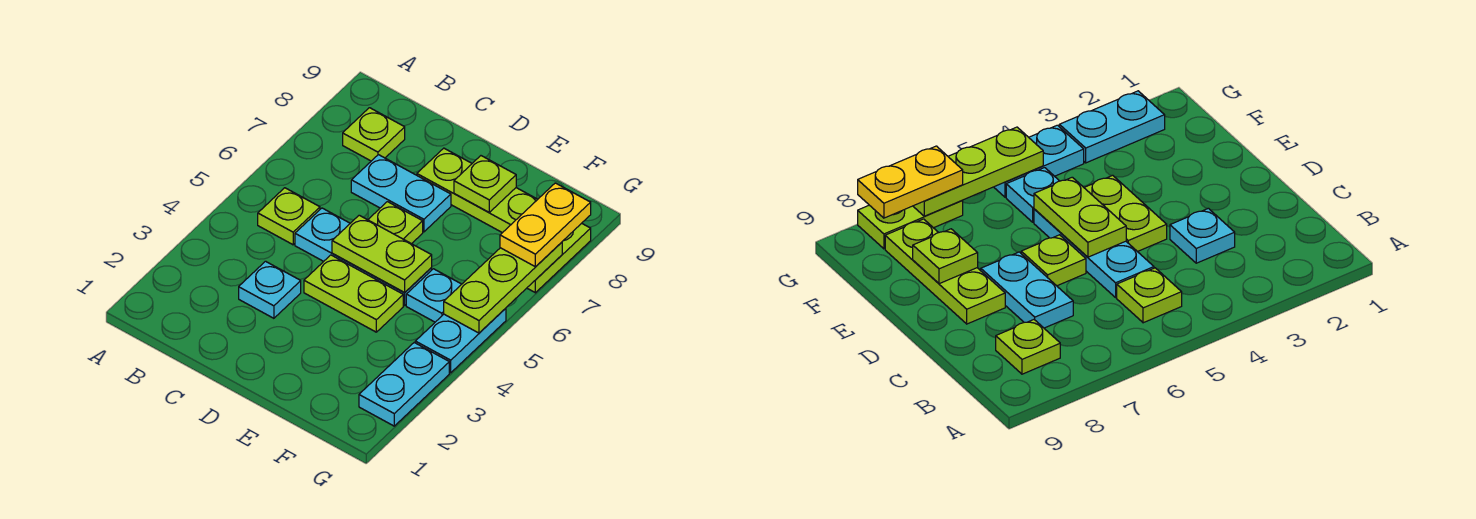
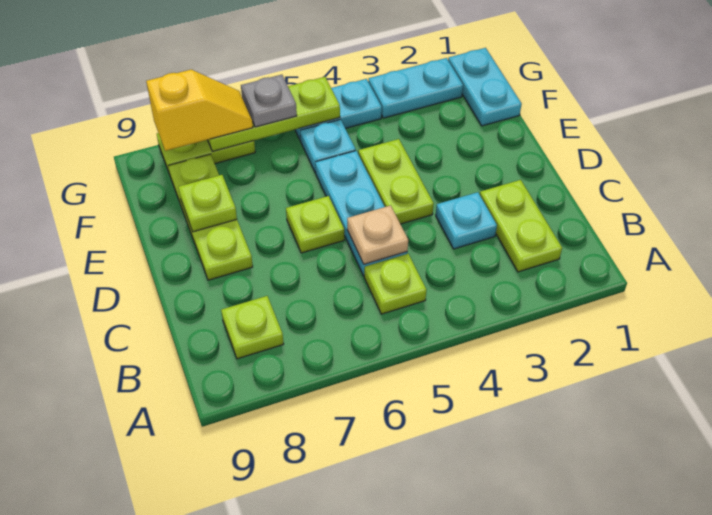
none -> tan 1x1 plate [347,205,408,264]
cyan 1x2 plate [351,155,451,232] -> cyan 1x2 plate moved to [448,48,522,126]
lime 1x2 plate [332,215,432,293] -> lime 1x2 plate moved to [480,180,562,272]
none -> grey 1x1 plate [241,75,297,127]
yellow 1x2 plate [500,183,591,267] -> yellow 1x2 slope [146,70,253,151]

